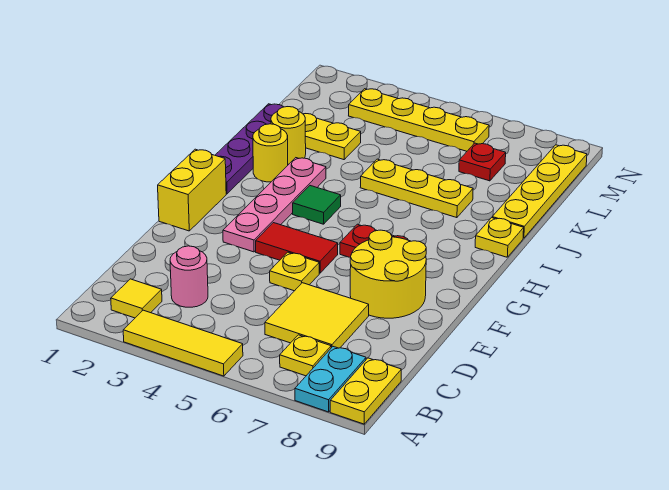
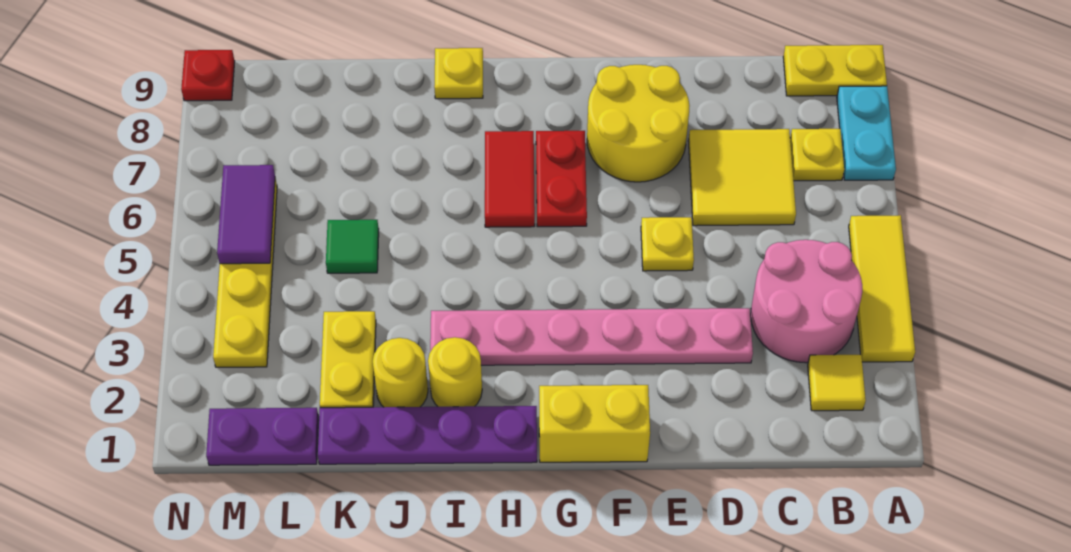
cyan 1x2 plate [295,347,366,412] -> cyan 1x2 plate turned to [837,86,896,180]
pink 1x1 round brick [170,246,208,307] -> pink 2x2 round brick [751,240,862,363]
pink 1x4 plate [223,158,326,252] -> pink 1x6 plate [430,308,753,365]
red 1x2 tile [256,223,338,273] -> red 1x2 tile moved to [485,131,535,227]
green 1x1 tile [293,186,341,224] -> green 1x1 tile moved to [326,220,379,273]
yellow 1x3 plate [360,159,473,218] -> none
yellow 1x4 plate [492,145,587,238] -> none
none -> purple 1x2 plate [206,408,319,465]
red 1x1 plate [459,143,506,181] -> red 1x1 plate moved to [181,50,235,101]
none -> purple 1x2 tile [217,165,275,264]

